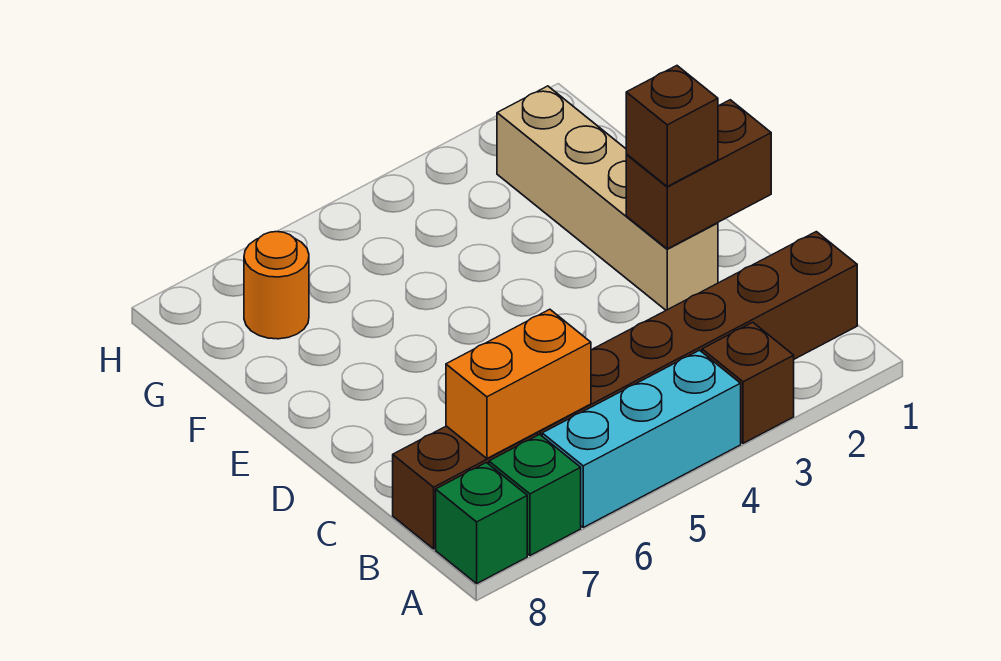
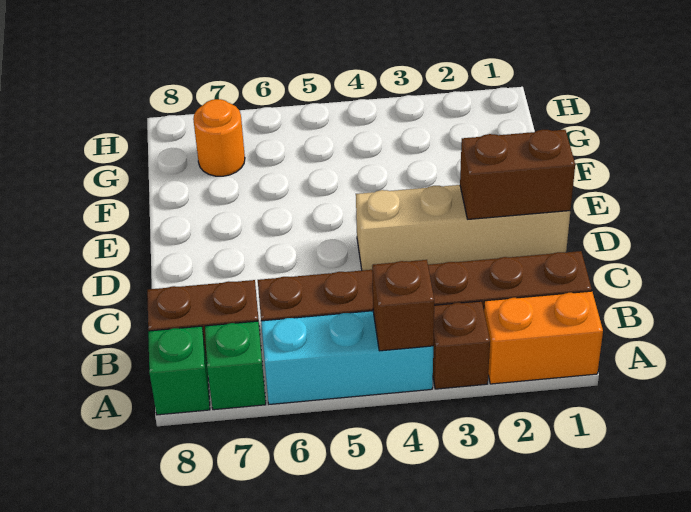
orange 1x2 brick [446,309,591,458] -> orange 1x2 brick moved to [484,291,603,384]
tan 1x4 brick [497,86,718,310] -> tan 1x4 brick turned to [356,185,570,270]
brown 1x1 brick [626,66,718,186] -> brown 1x1 brick moved to [372,260,434,351]

